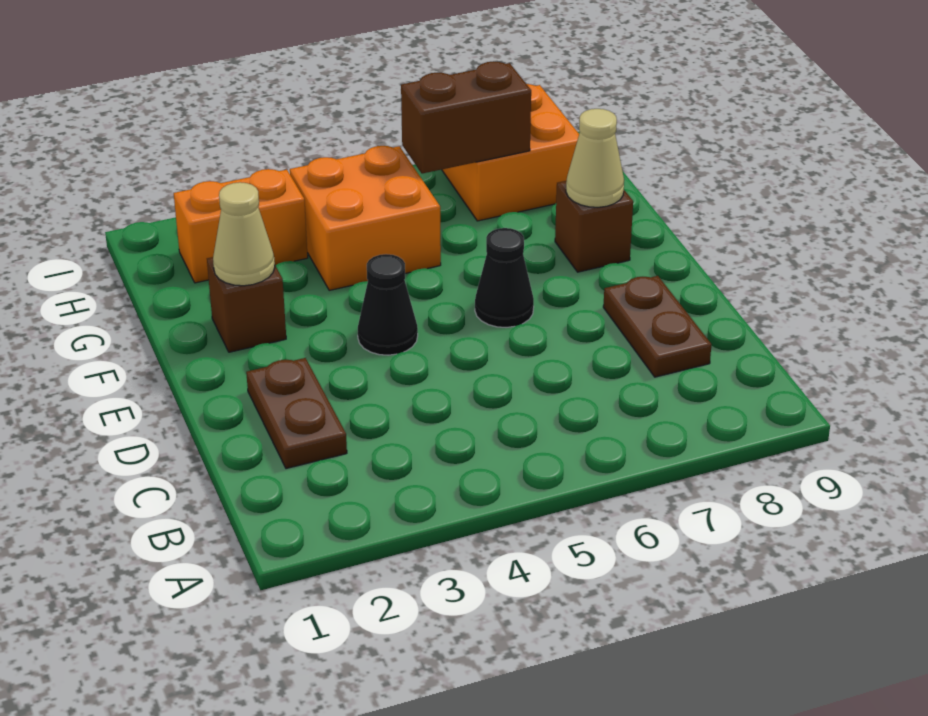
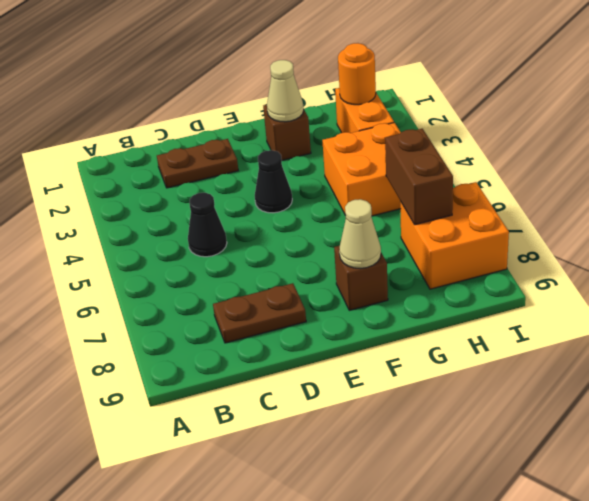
black 1x1 cone [475,228,534,327] -> black 1x1 cone moved to [188,193,227,257]
none -> orange 1x1 round brick [338,43,376,105]

